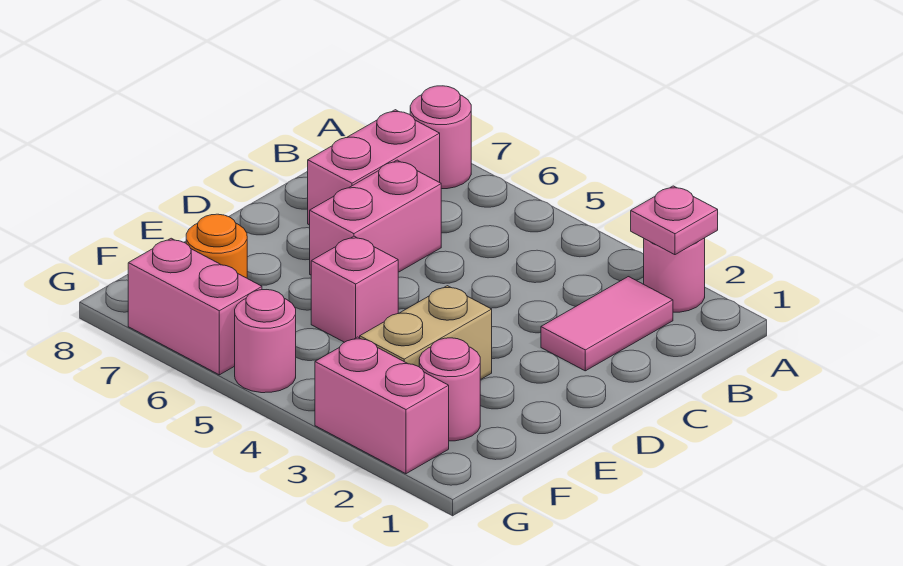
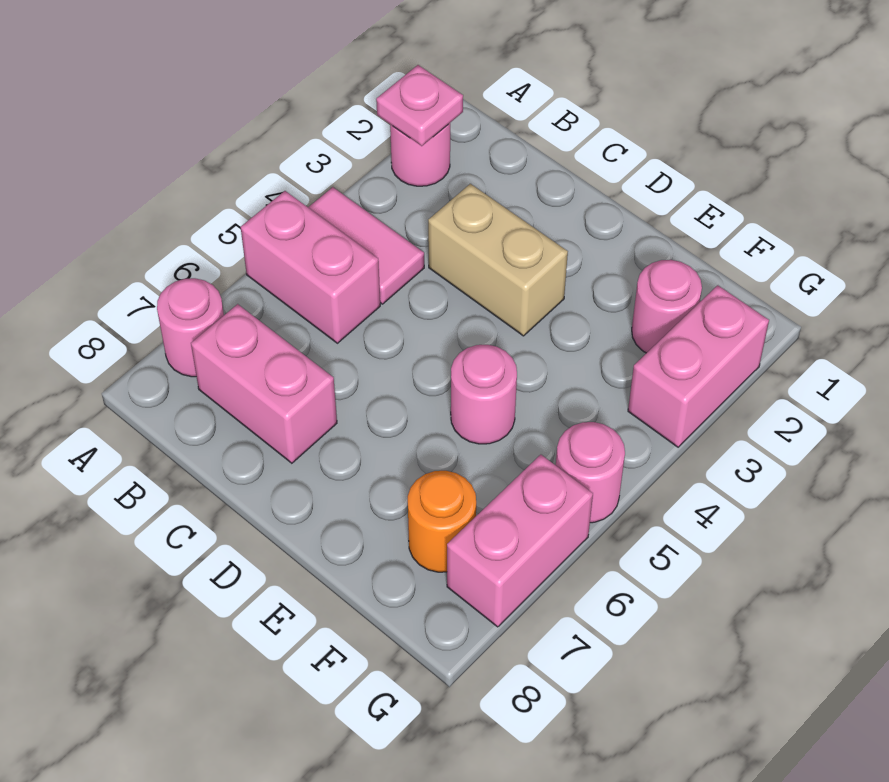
pink 1x2 tile [541,277,673,371] -> pink 1x2 tile moved to [308,187,424,304]
pink 1x2 brick [310,160,441,275] -> pink 1x2 brick moved to [241,191,380,343]
tan 1x2 brick [360,286,492,380] -> tan 1x2 brick moved to [428,184,568,336]
pink 1x1 brick [311,236,398,342] -> pink 1x1 round brick [451,345,517,444]

